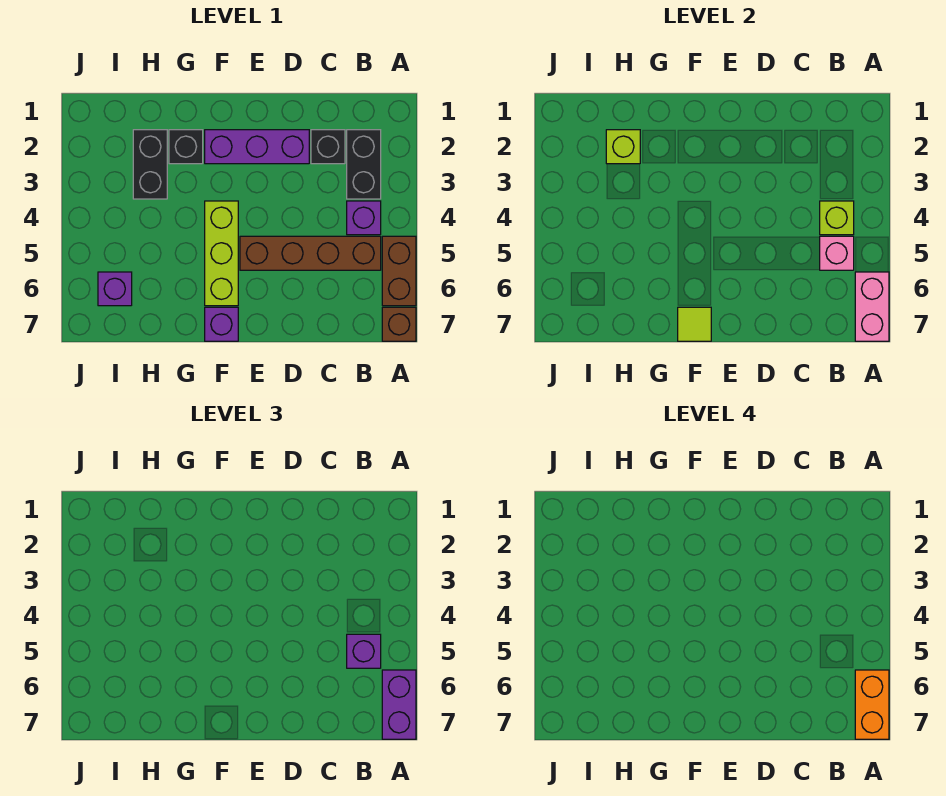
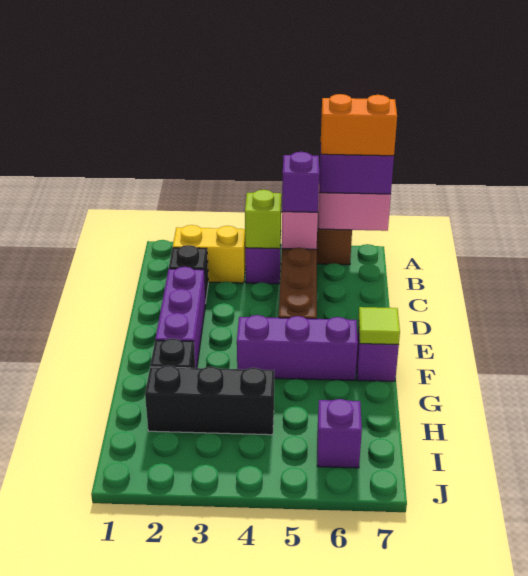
brown 1x1 brick [382,307,416,341] -> none
black 1x2 brick [347,130,381,199] -> yellow 1x2 brick [173,225,246,283]
lime 1x3 brick [205,201,238,306] -> purple 1x3 brick [237,315,358,380]
black 1x2 brick [133,130,167,199] -> black 1x3 brick [145,366,274,435]
lime 1x1 brick [606,130,640,164] -> none

